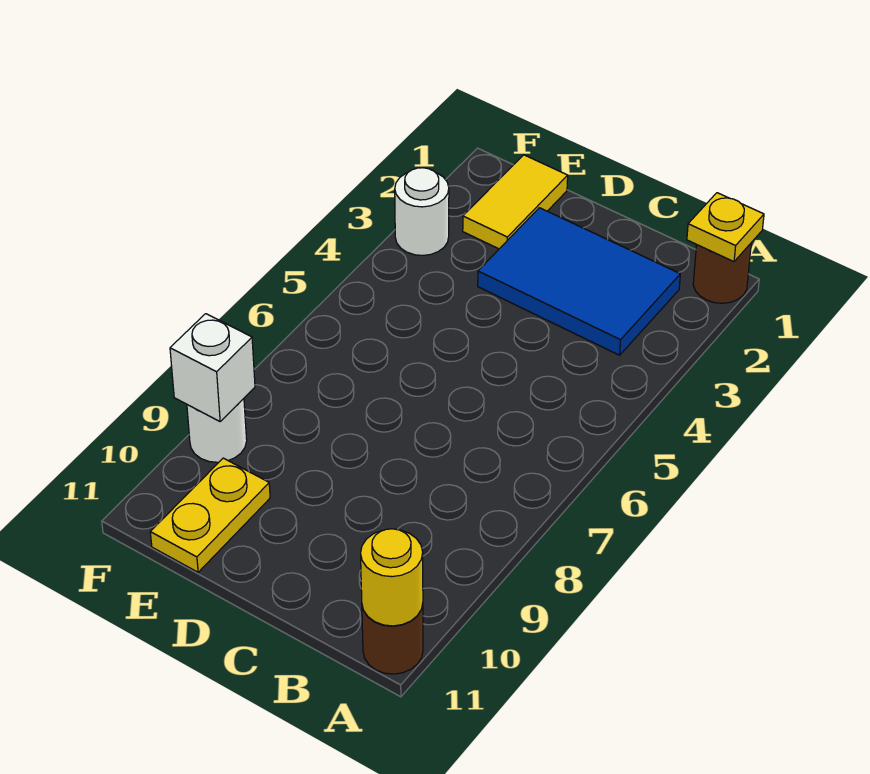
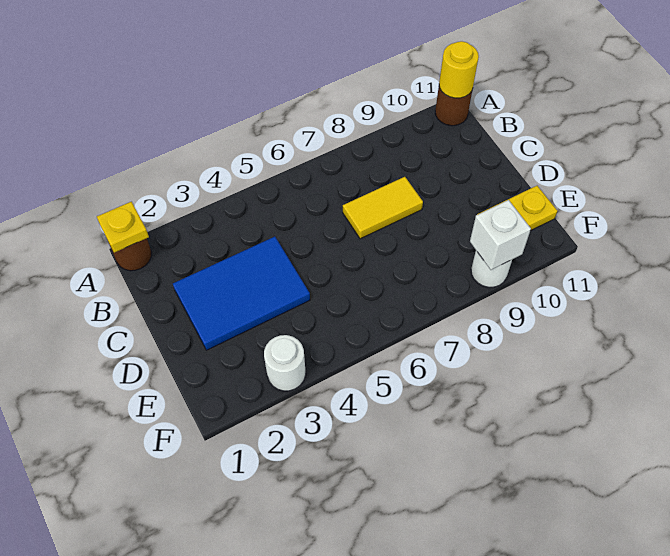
blue 2x3 tile [478,208,680,355] -> blue 2x3 tile turned to [173,237,310,350]
yellow 1x2 tile [463,155,568,249] -> yellow 1x2 tile moved to [343,177,423,239]

